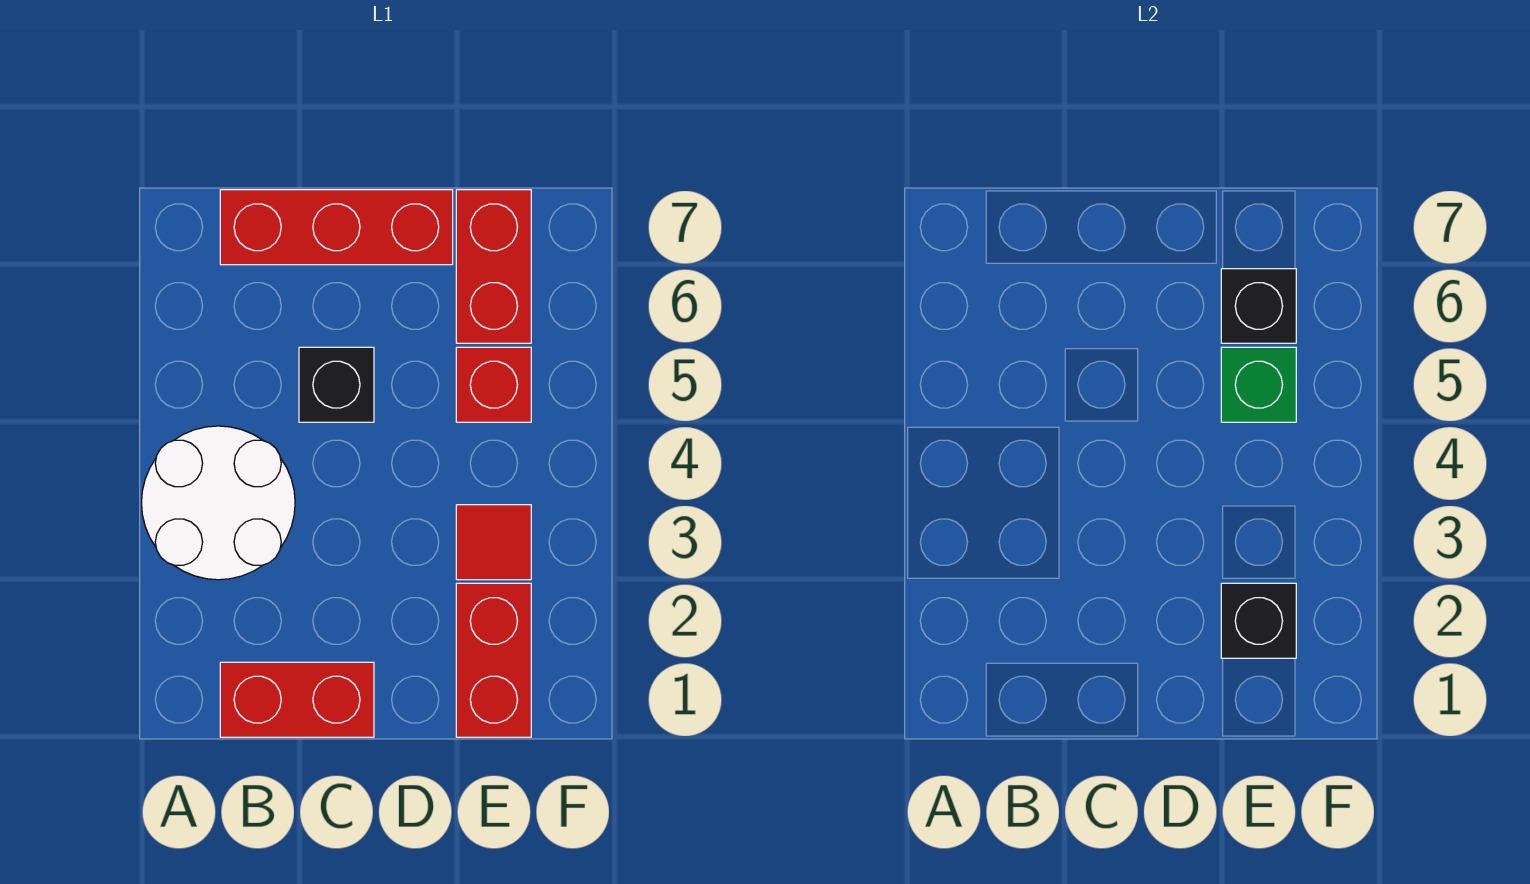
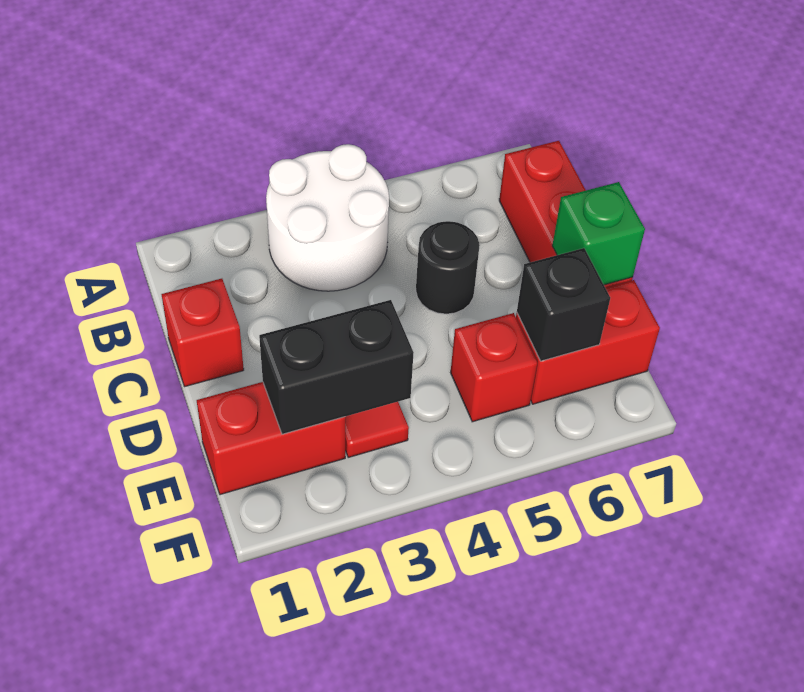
red 1x2 brick [220,662,374,737] -> red 1x1 brick [161,279,244,387]
black 1x1 brick [299,347,374,422] -> black 1x1 round brick [416,221,480,314]
black 1x1 brick [1221,583,1296,658] -> black 1x2 brick [259,300,414,434]
green 1x1 brick [1221,347,1296,422] -> green 1x1 brick moved to [552,182,645,285]

